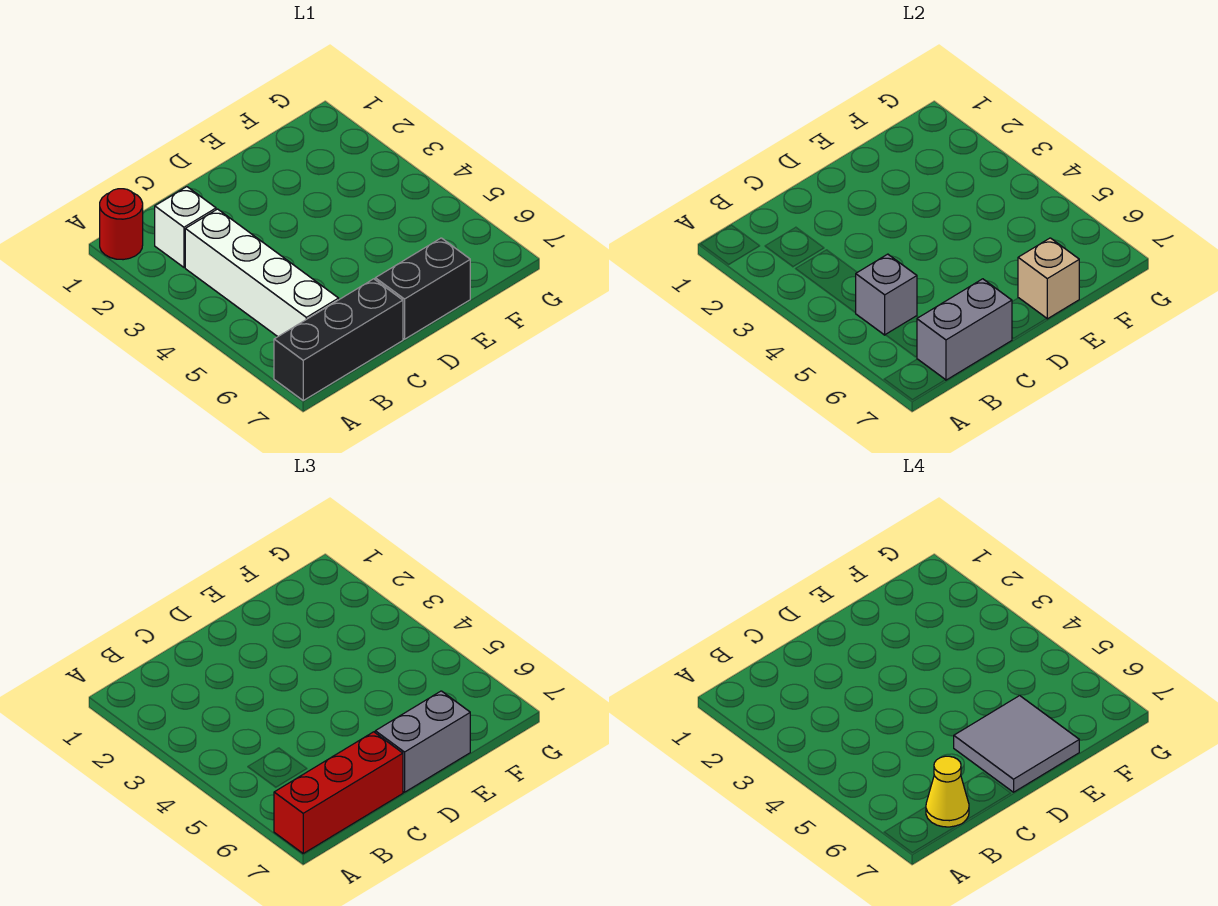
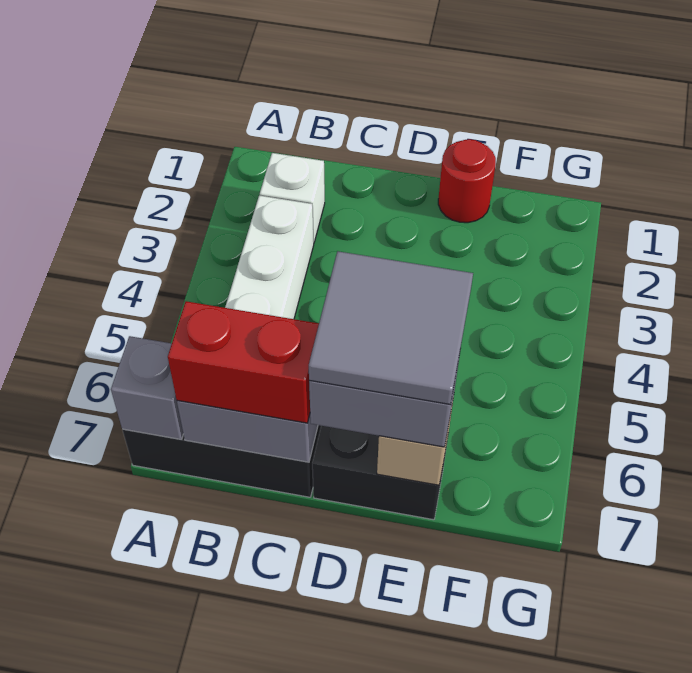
red 1x1 round brick [100,189,143,260] -> red 1x1 round brick moved to [438,139,496,223]
red 1x3 brick [274,732,403,853] -> red 1x2 brick [168,301,319,423]
grey 1x1 brick [856,254,917,335] -> grey 1x1 brick moved to [111,336,183,440]
yellow 1x1 cone [926,756,969,827] -> none

